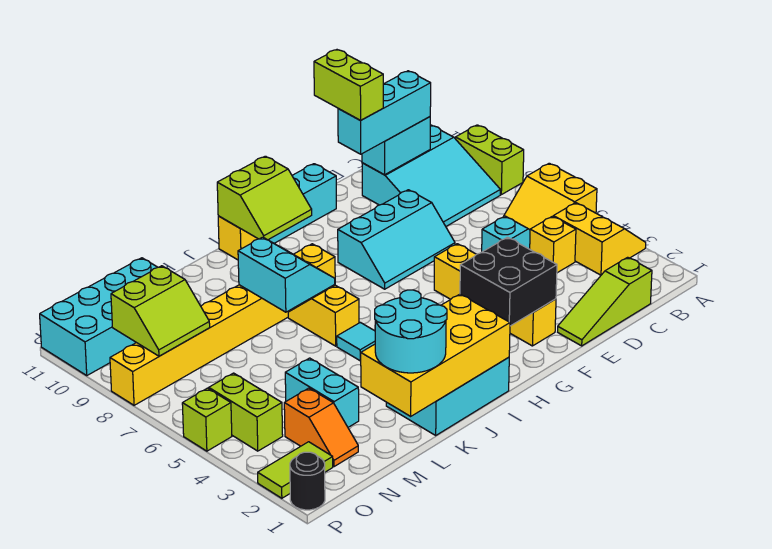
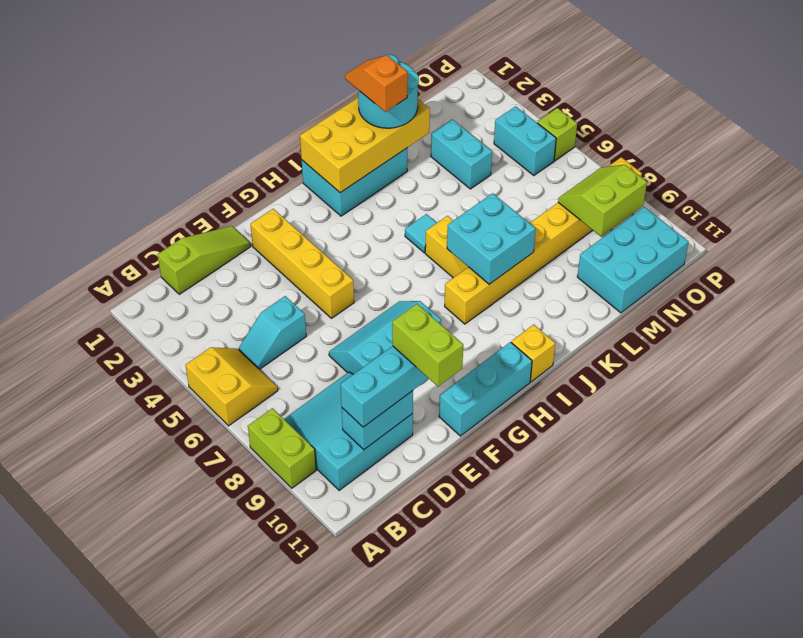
yellow 2x2 slope [553,203,646,275] -> none
yellow 1x1 brick [530,216,576,273] -> none
black 2x2 brick [460,237,557,326] -> none
lime 2x2 slope [217,156,312,240] -> none
cyan 2x2 slope [238,237,335,312] -> cyan 2x2 brick [447,193,536,284]
cyan 2x4 brick [40,258,158,375] -> cyan 2x3 brick [577,207,688,313]
orange 1x2 slope [284,388,358,467] -> orange 1x2 slope moved to [345,55,408,112]
lime 1x2 tile [258,442,333,498] -> none
lime 1x2 brick [209,373,283,451] -> cyan 1x2 brick [494,106,556,176]
black 1x1 round brick [290,452,325,510] -> none

